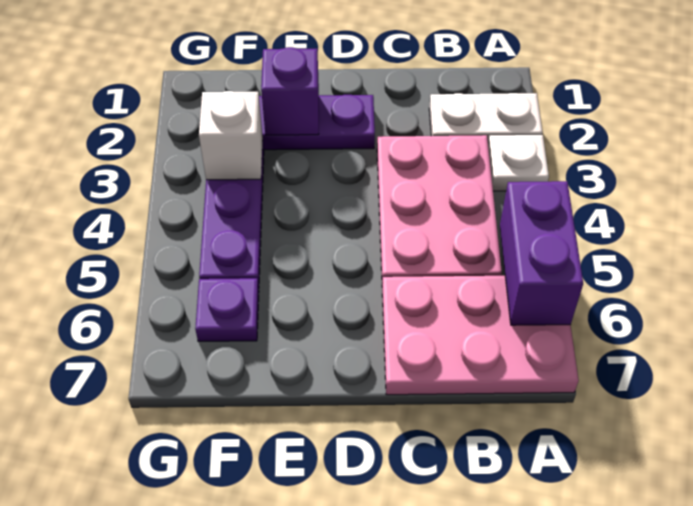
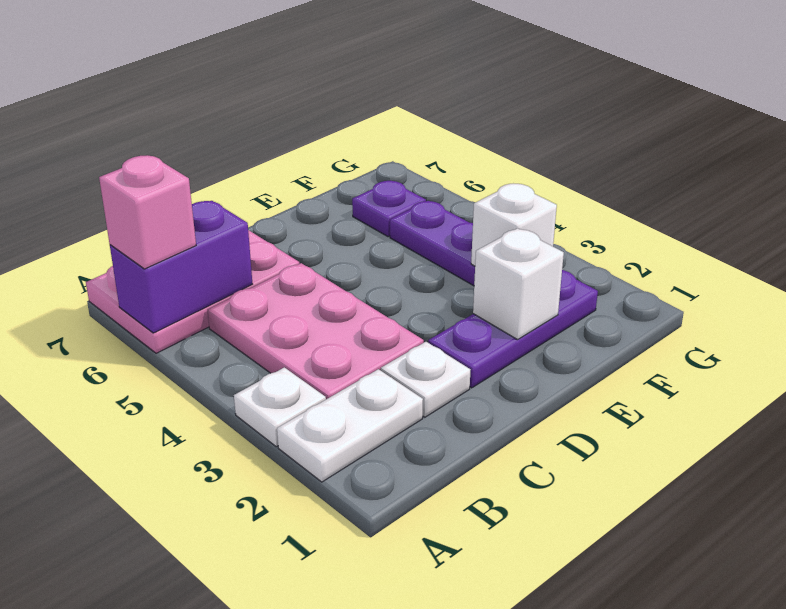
purple 1x2 brick [500,181,583,325] -> purple 1x2 brick turned to [110,201,252,333]
none -> pink 1x1 brick [99,155,196,269]
none -> white 1x1 plate [381,342,470,417]
purple 1x1 brick [261,47,319,135] -> white 1x1 brick [473,228,564,340]

